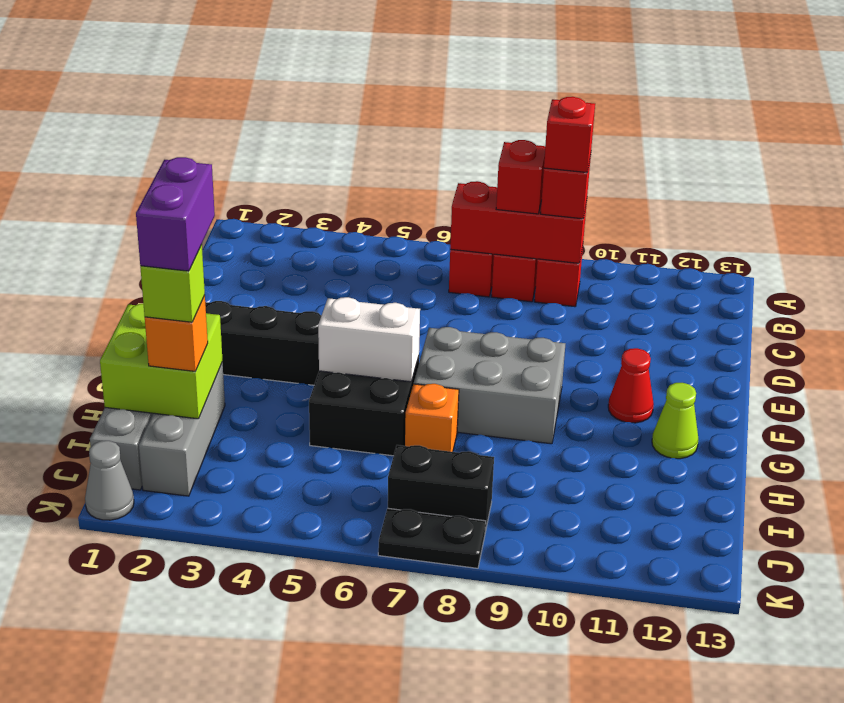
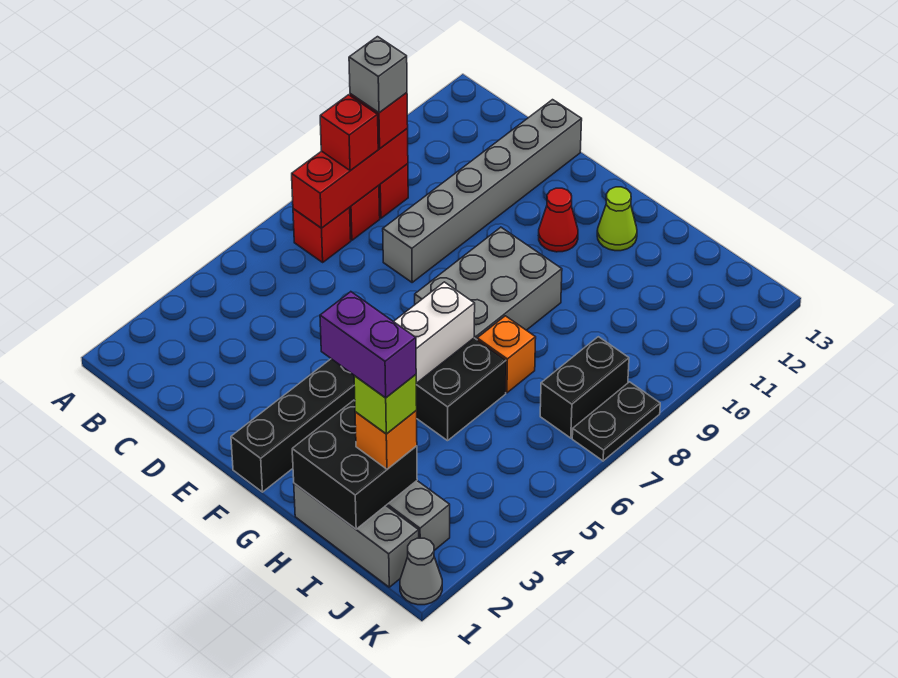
red 1x1 brick [544,97,595,173] -> grey 1x1 brick [349,37,407,113]
none -> grey 1x6 brick [383,100,582,282]
lime 2x2 brick [100,304,223,419] -> black 2x2 brick [292,400,417,529]

